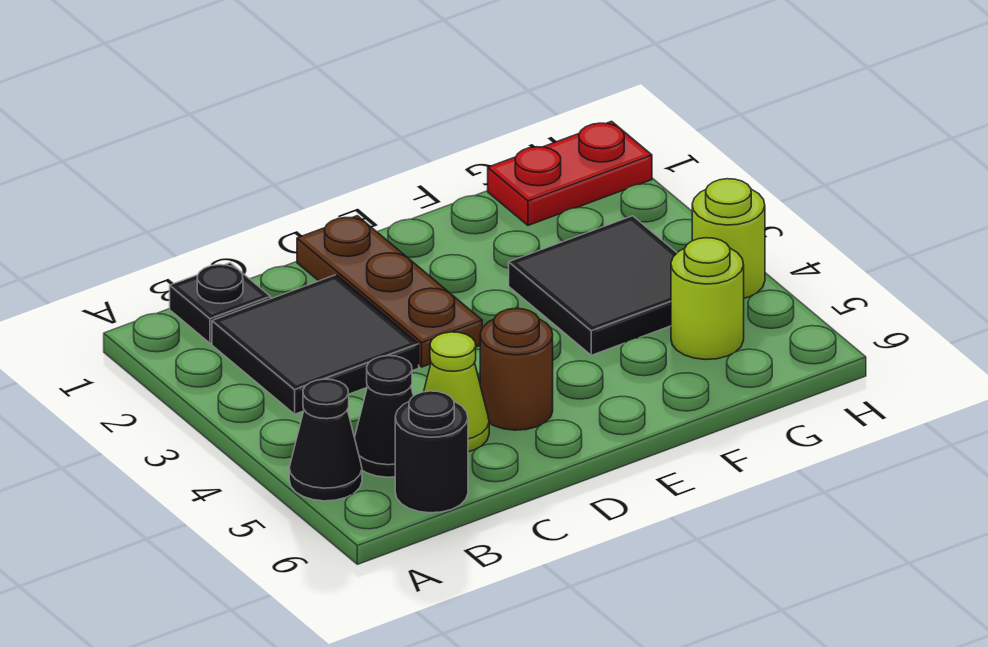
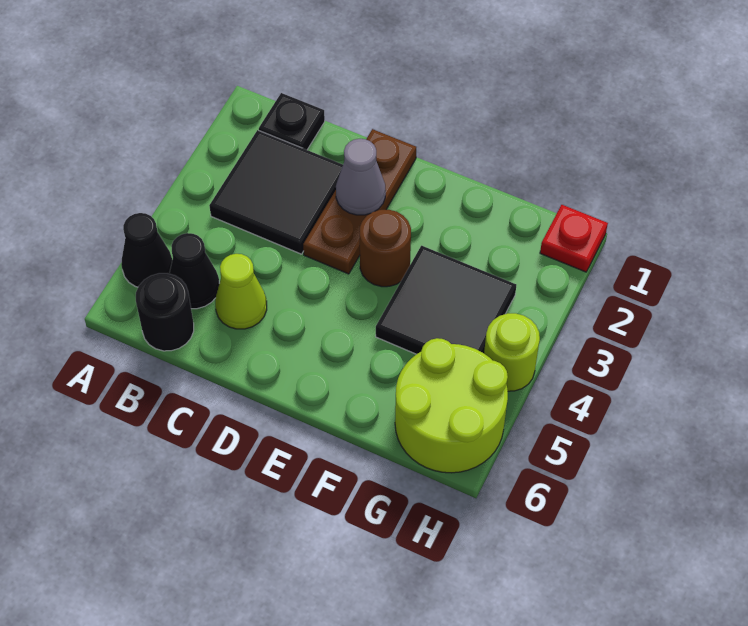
none -> grey 1x1 cone [336,139,386,215]
brown 1x1 round brick [480,309,553,430] -> brown 1x1 round brick moved to [360,210,411,287]
red 1x2 plate [488,121,652,225] -> red 1x1 plate [540,205,608,272]
lime 1x1 round brick [671,238,744,360] -> lime 2x2 round brick [395,338,508,473]

